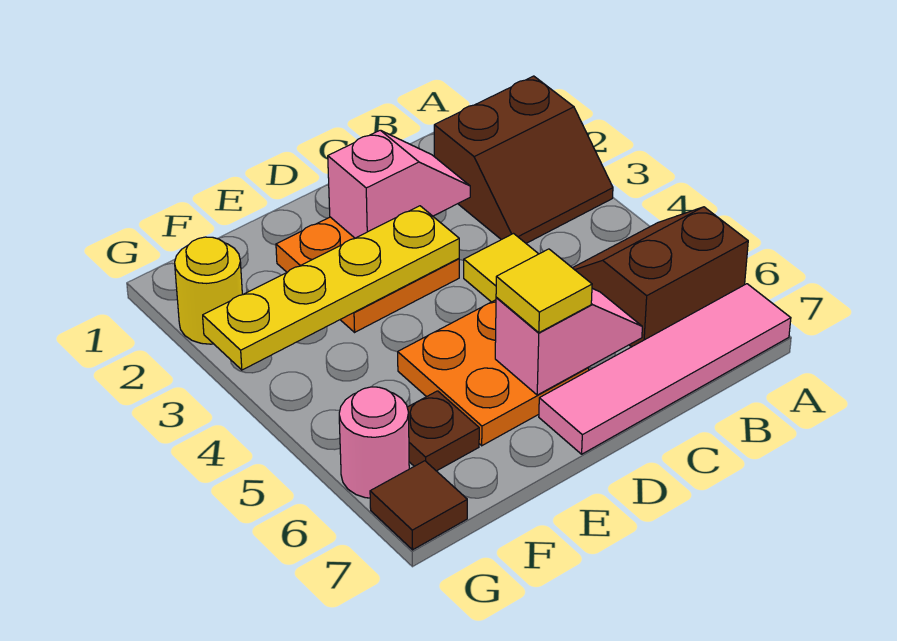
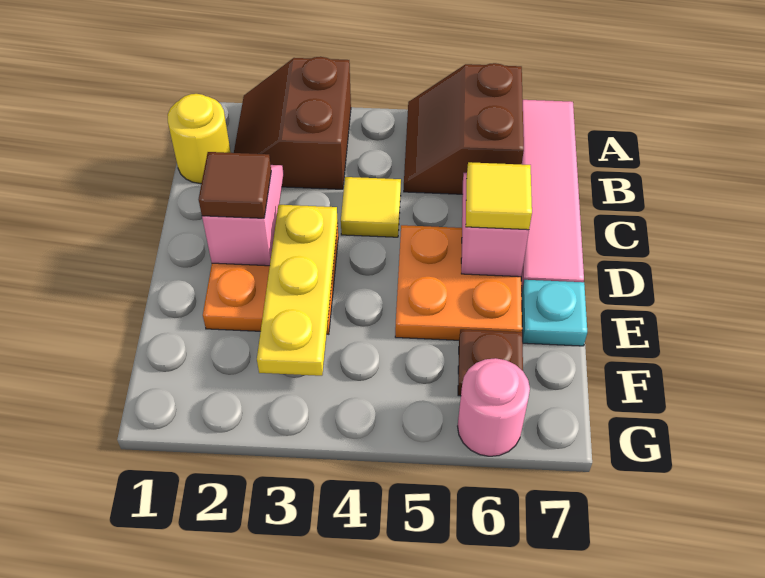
brown 2x2 slope [434,76,613,243] -> brown 2x2 slope turned to [234,57,351,189]
yellow 1x4 plate [203,206,459,370] -> yellow 1x3 plate [257,205,338,376]
none -> cyan 1x1 plate [522,280,587,346]
yellow 1x1 round brick [175,237,242,344] -> yellow 1x1 round brick moved to [168,94,231,184]
brown 1x1 tile [370,461,467,550] -> brown 1x1 tile moved to [199,152,271,218]

